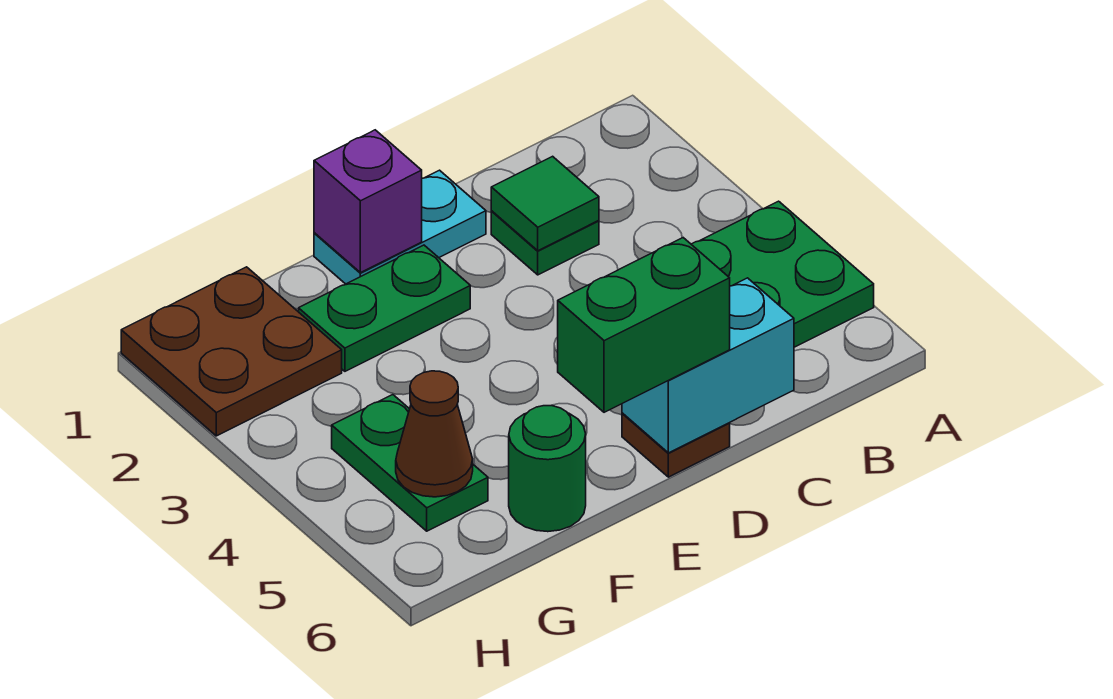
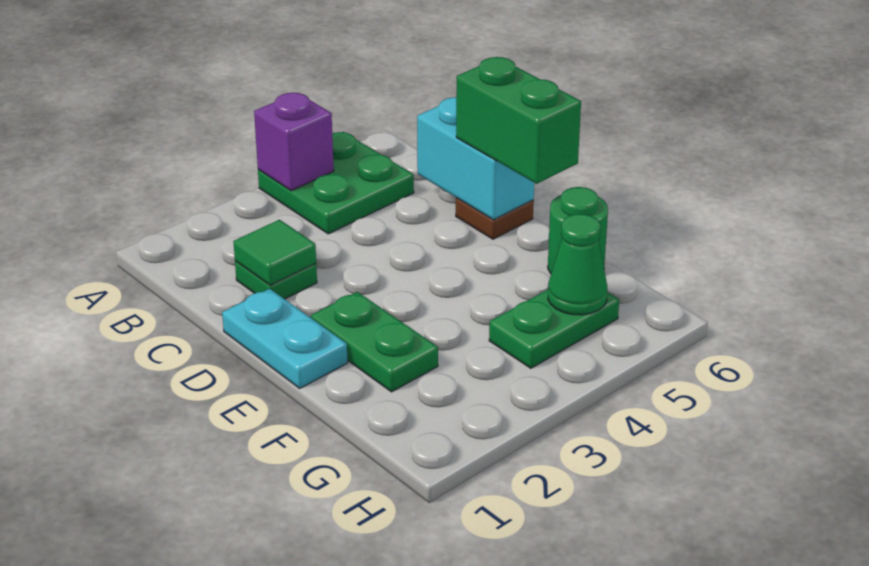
purple 1x1 brick [314,130,422,273] -> purple 1x1 brick moved to [254,93,334,191]
brown 2x2 plate [121,267,342,436] -> none
brown 1x1 cone [396,371,473,497] -> green 1x1 cone [548,214,607,315]

